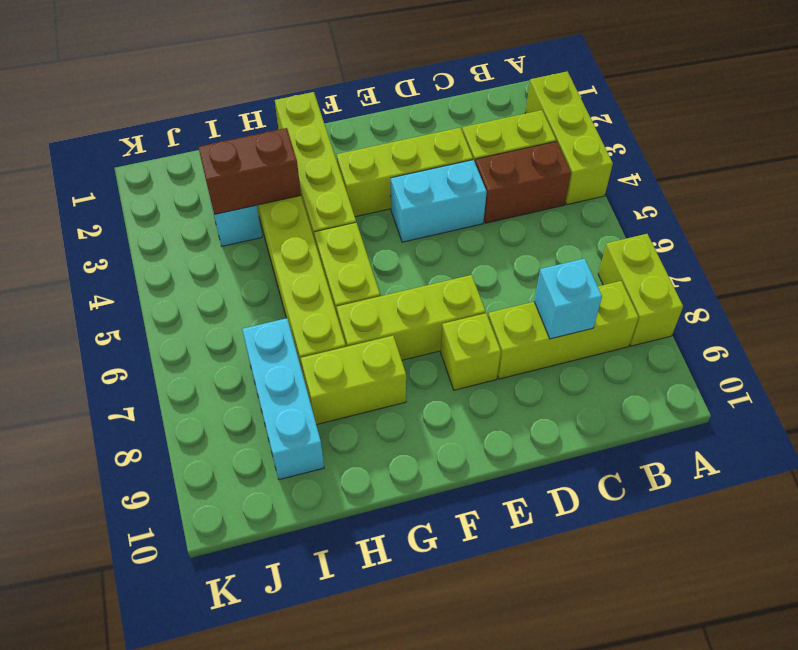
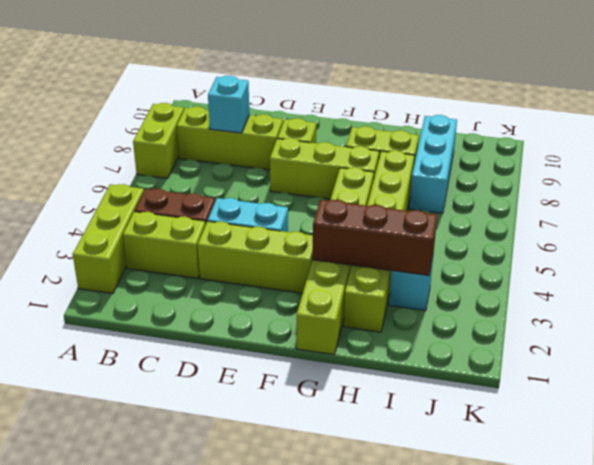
brown 1x2 brick [198,128,301,214] -> brown 1x3 brick [313,200,437,275]

